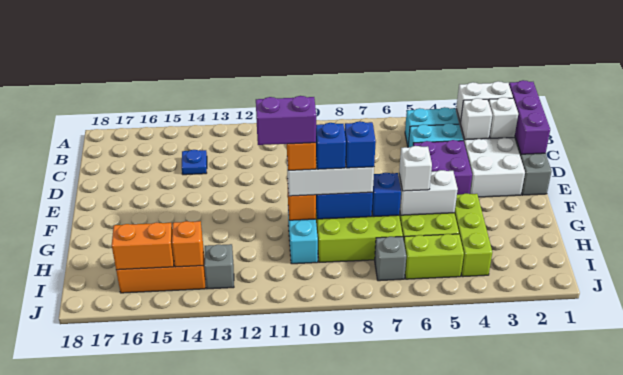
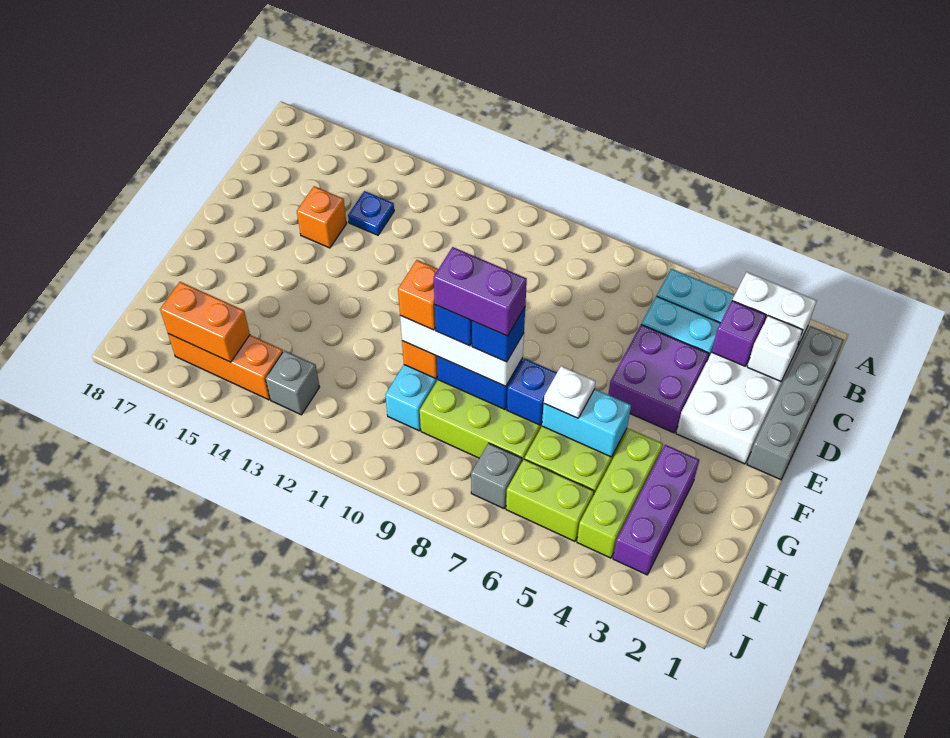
purple 1x3 brick [509,80,550,154] -> purple 1x3 brick moved to [613,445,699,575]
white 1x1 brick [460,98,492,140] -> purple 1x1 brick [712,301,766,366]
white 1x2 brick [399,170,458,215] -> cyan 1x2 brick [542,389,631,457]
white 1x1 brick [399,146,432,191] -> white 1x1 plate [544,366,596,418]
purple 1x2 brick [256,96,316,145] -> purple 1x2 brick moved to [434,247,527,336]
orange 1x1 brick [172,221,203,267] -> orange 1x1 brick moved to [297,186,347,248]

